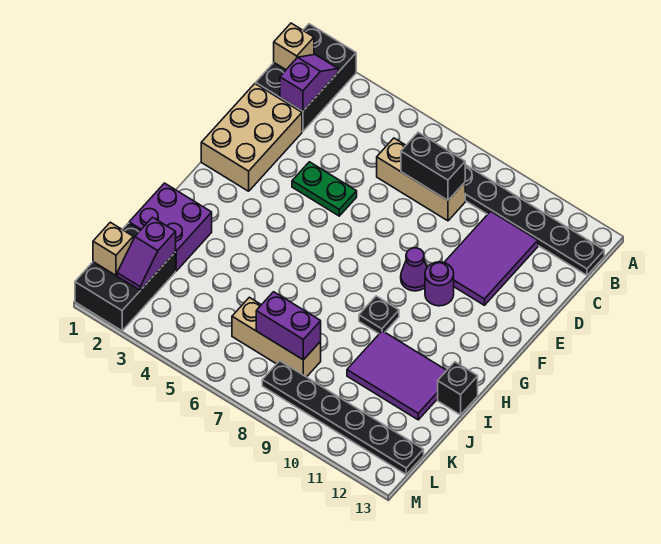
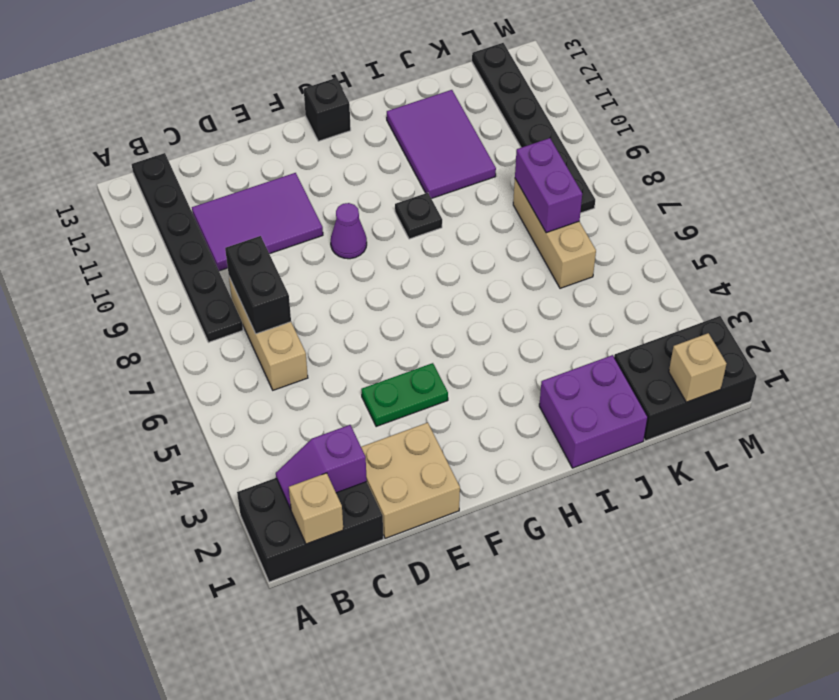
tan 2x3 brick [201,84,302,191] -> tan 2x2 brick [361,423,460,538]
green 1x2 plate [292,162,357,216] -> green 1x2 plate turned to [361,363,448,427]
purple 1x1 round brick [425,262,454,306] -> none
black 1x1 brick [438,362,478,415] -> black 1x1 brick moved to [304,78,351,141]
purple 1x2 slope [117,217,176,290] -> none

